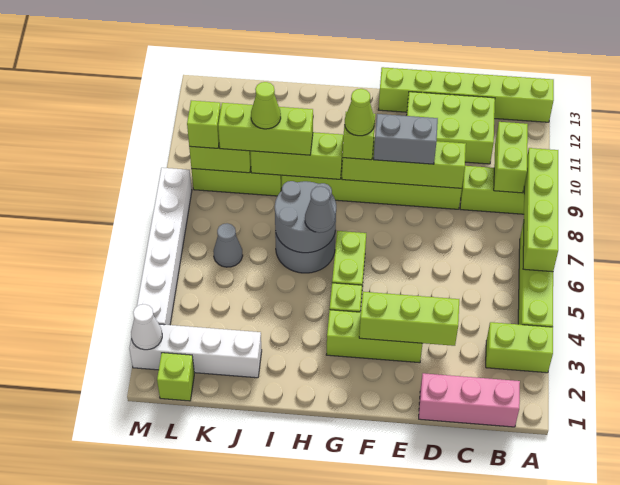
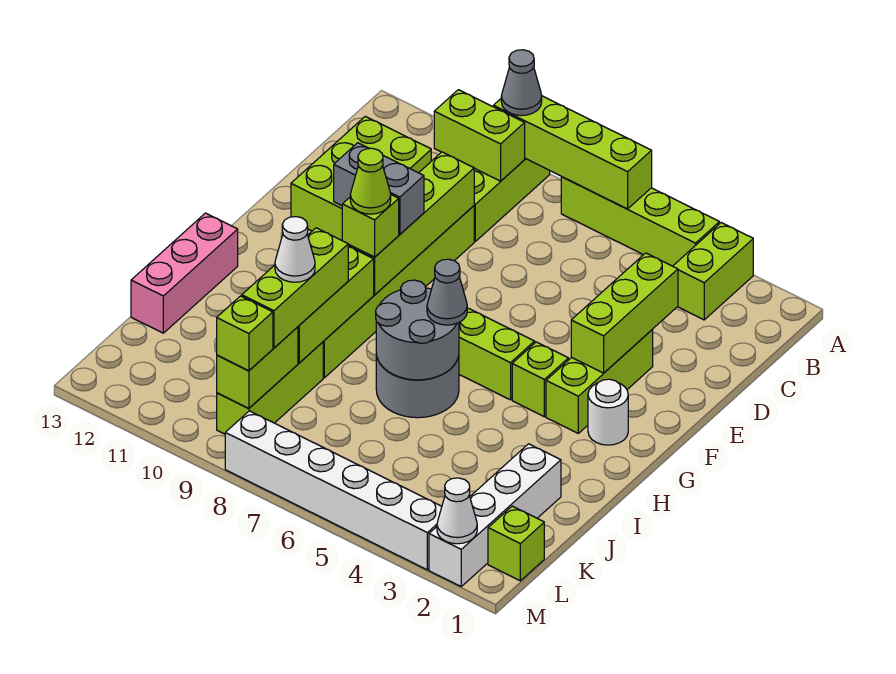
lime 1x6 brick [378,67,554,122] -> none
pink 1x3 brick [419,373,520,427] -> pink 1x3 brick moved to [131,213,238,333]
grey 1x2 brick [374,114,438,164] -> grey 1x2 brick turned to [334,143,424,234]
none -> white 1x1 round brick [588,379,628,445]
lime 1x1 cone [251,82,281,129] -> white 1x1 cone [275,217,315,282]
grey 1x1 cone [213,223,243,267] -> grey 1x1 cone moved to [501,50,542,116]

